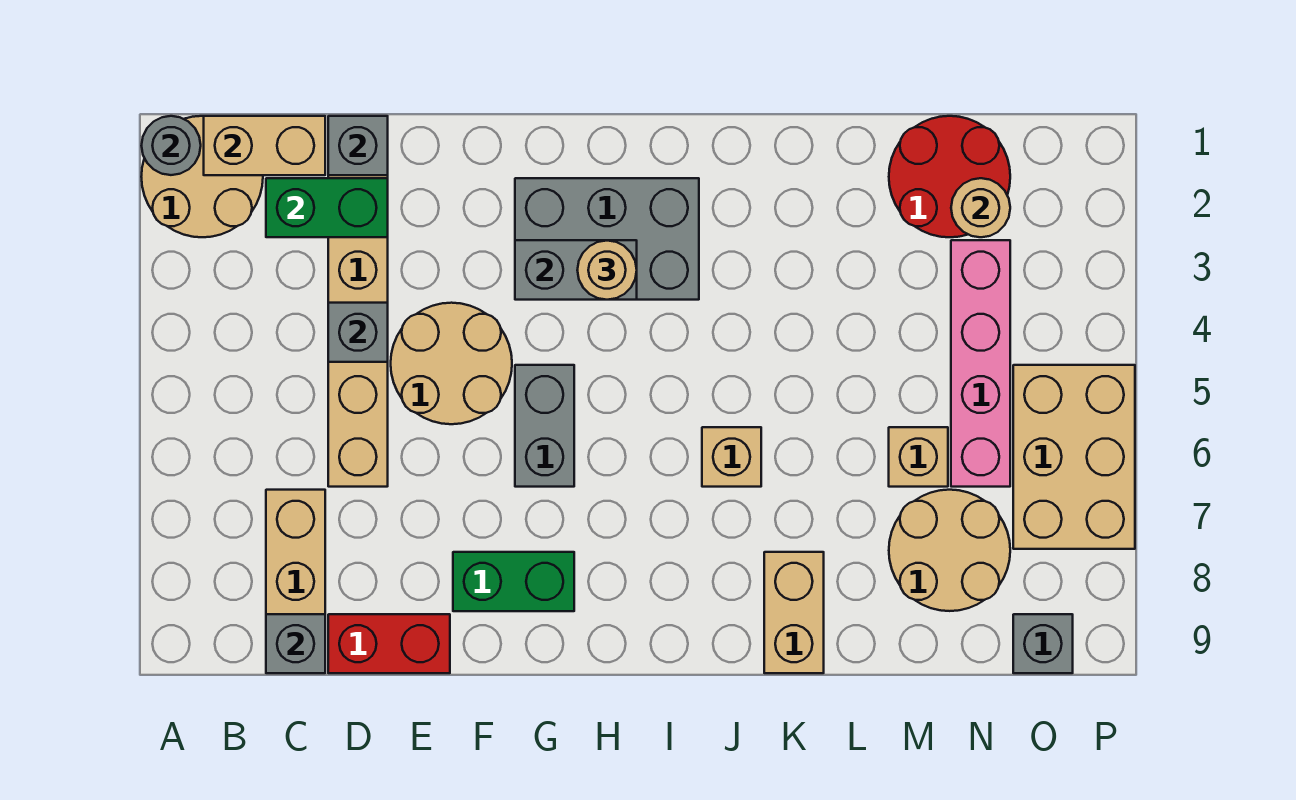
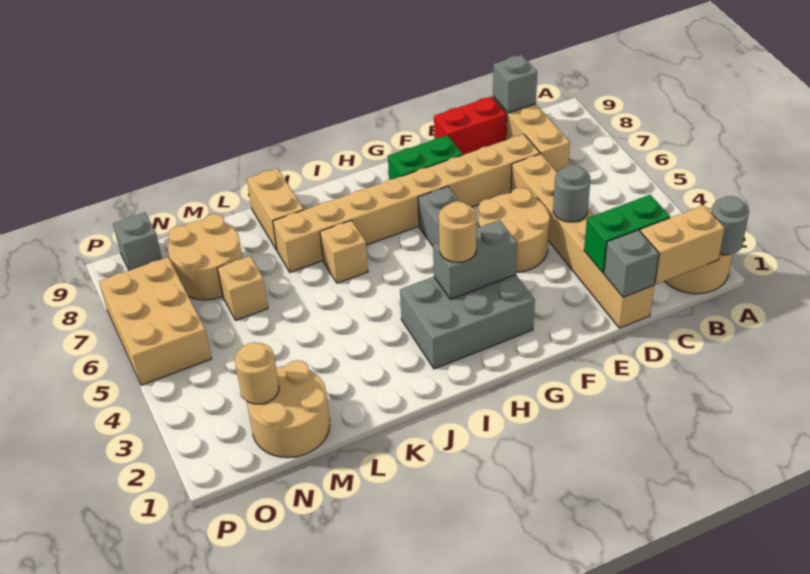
grey 1x1 brick [328,303,388,362] -> grey 1x1 round brick [553,165,590,222]
none -> tan 1x8 brick [273,134,540,272]
red 2x2 round brick [889,116,1010,237] -> tan 2x2 round brick [247,360,330,458]
pink 1x4 brick [951,240,1010,487] -> none

